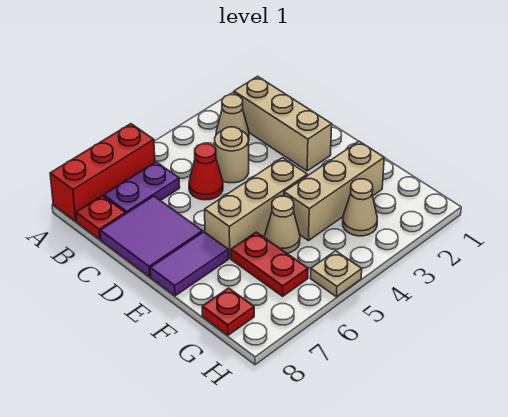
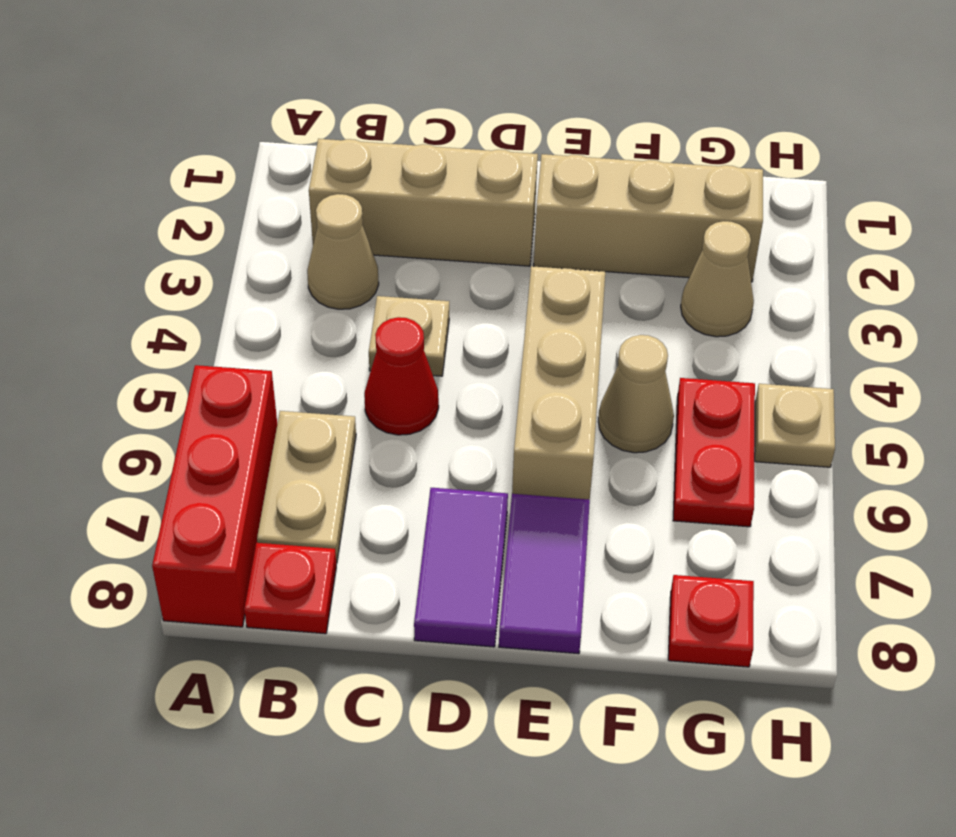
purple 1x2 plate [104,162,180,214] -> tan 1x2 plate [257,411,356,563]
tan 1x1 round brick [215,127,249,183] -> tan 1x1 plate [369,296,449,376]
purple 2x2 tile [100,196,203,277] -> purple 1x2 tile [414,488,508,647]
tan 1x3 brick [284,141,384,241] -> tan 1x3 brick turned to [534,154,763,282]
red 1x2 plate [231,232,308,296] -> red 1x2 plate turned to [673,378,755,527]

